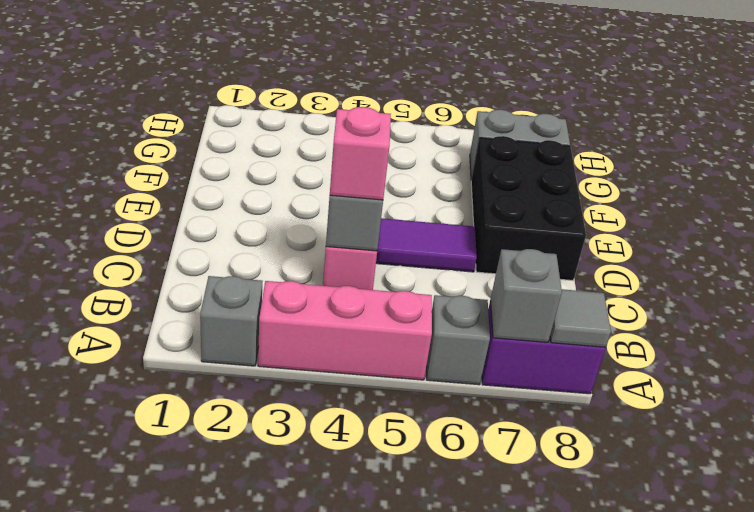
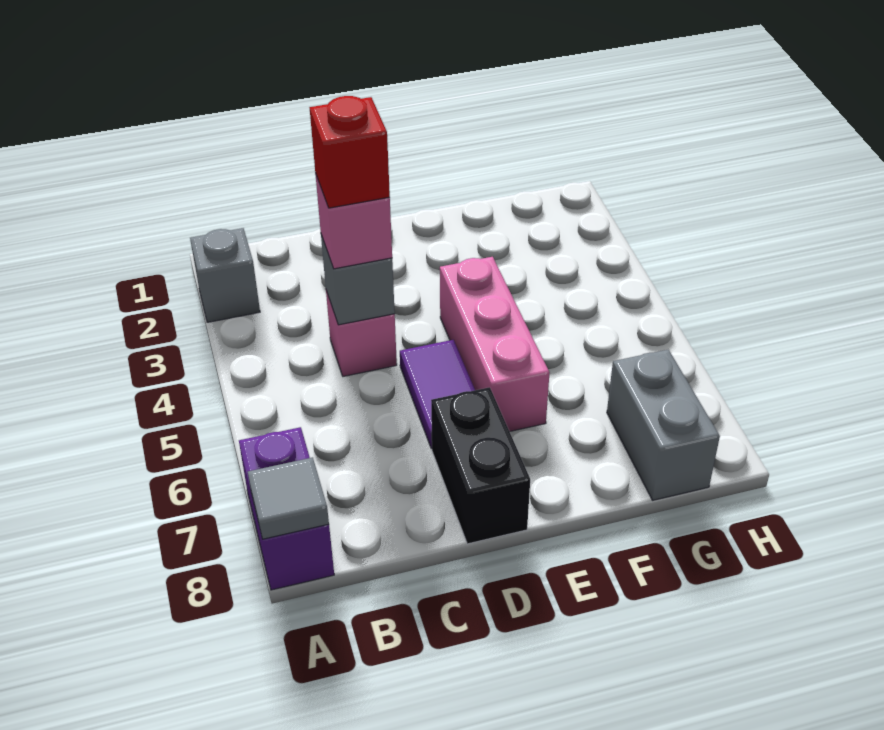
pink 1x3 brick [258,281,432,380] -> pink 1x3 brick moved to [440,257,550,431]
grey 1x1 brick [427,295,490,385] -> none
grey 1x1 brick [490,249,562,342] -> none
none -> red 1x1 brick [309,96,390,208]
black 2x3 brick [471,136,586,280] -> black 1x2 brick [431,387,530,544]

